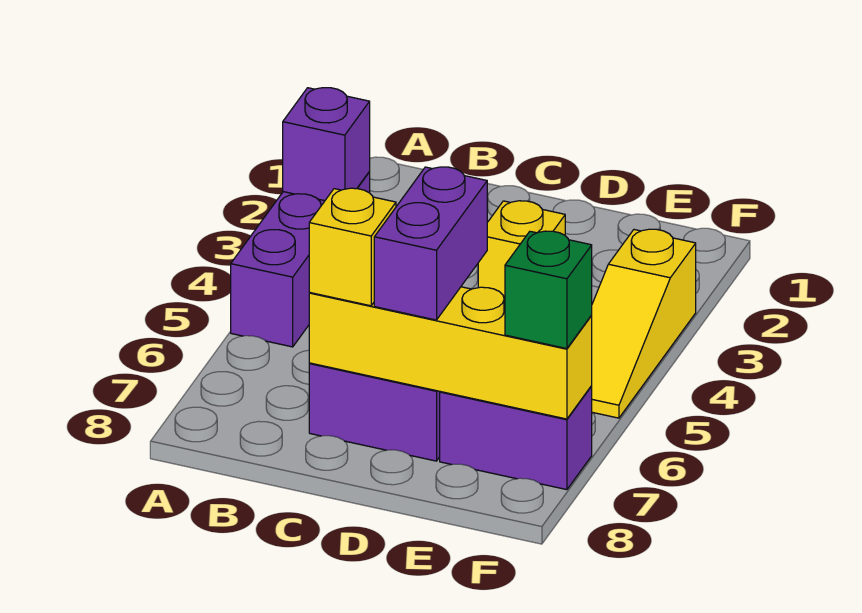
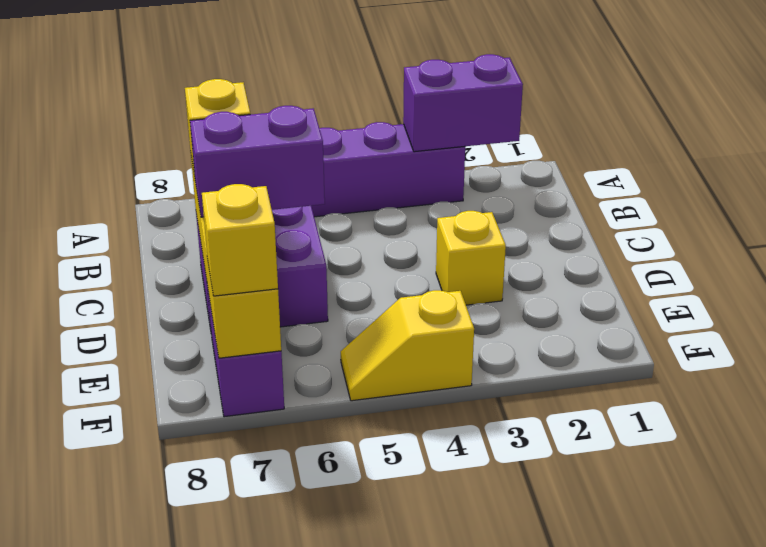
purple 1x1 brick [283,88,370,201] -> purple 1x2 brick [403,54,523,152]
yellow 1x3 slope [591,229,696,418] -> yellow 1x2 slope [341,290,474,401]
green 1x1 brick [505,231,592,349] -> yellow 1x1 brick [202,184,278,296]

